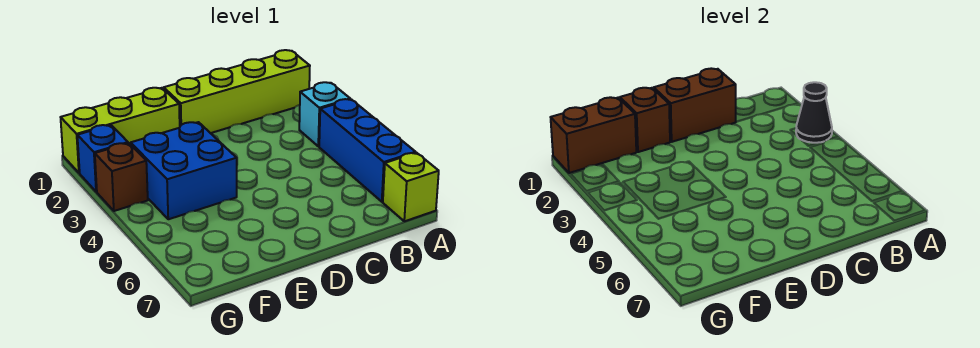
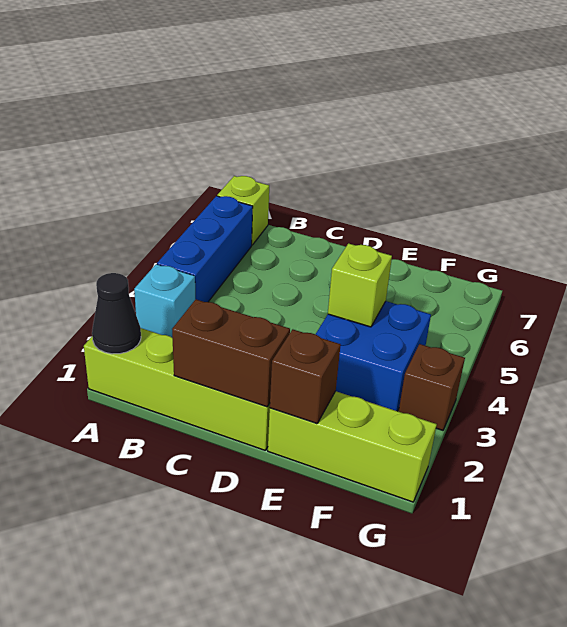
black 1x1 cone [796,82,832,143] -> black 1x1 cone moved to [92,273,141,354]
none -> lime 1x1 brick [328,243,392,327]
brown 1x2 brick [551,97,636,173] -> none
blue 1x1 brick [77,125,128,192] -> none

